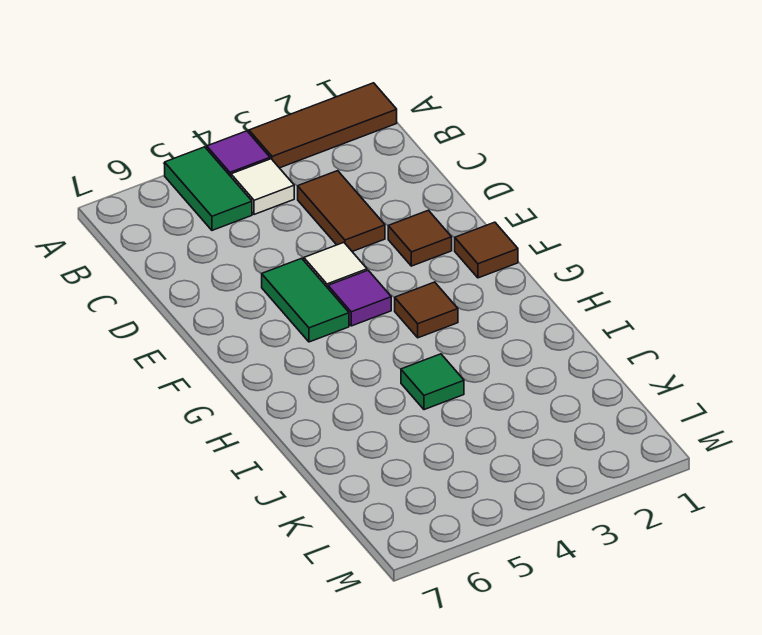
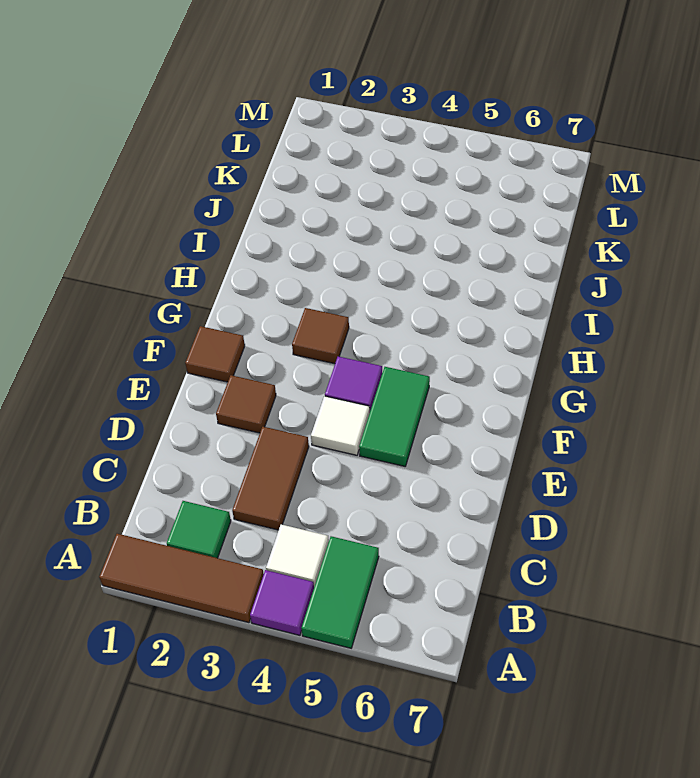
green 1x1 tile [401,354,464,410] -> green 1x1 tile moved to [167,501,231,558]

